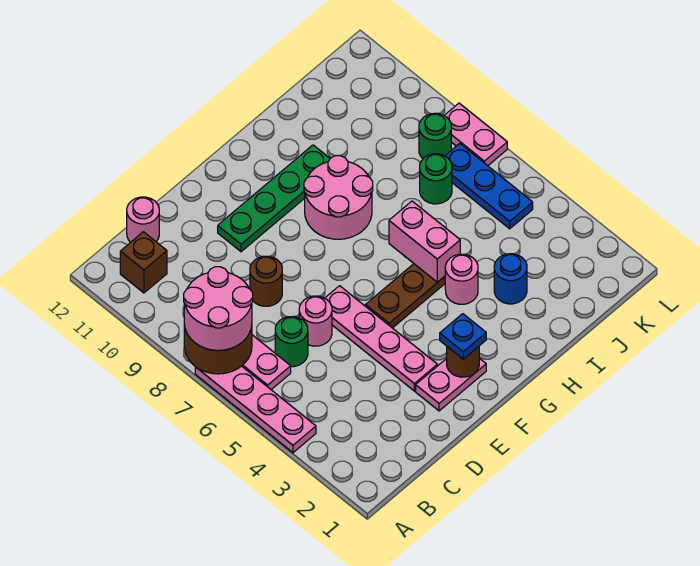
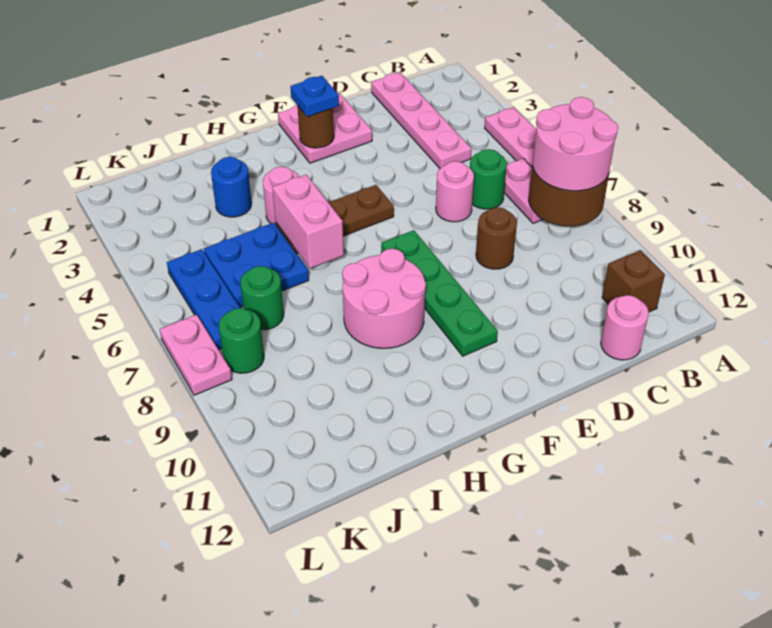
pink 1x2 plate [416,358,486,411] -> pink 2x2 plate [278,93,372,163]
pink 1x4 plate [325,286,437,391] -> pink 1x4 plate moved to [371,72,471,168]
green 1x4 plate [218,145,330,252] -> green 1x4 plate turned to [381,230,498,356]
none -> blue 2x2 plate [204,223,309,307]

